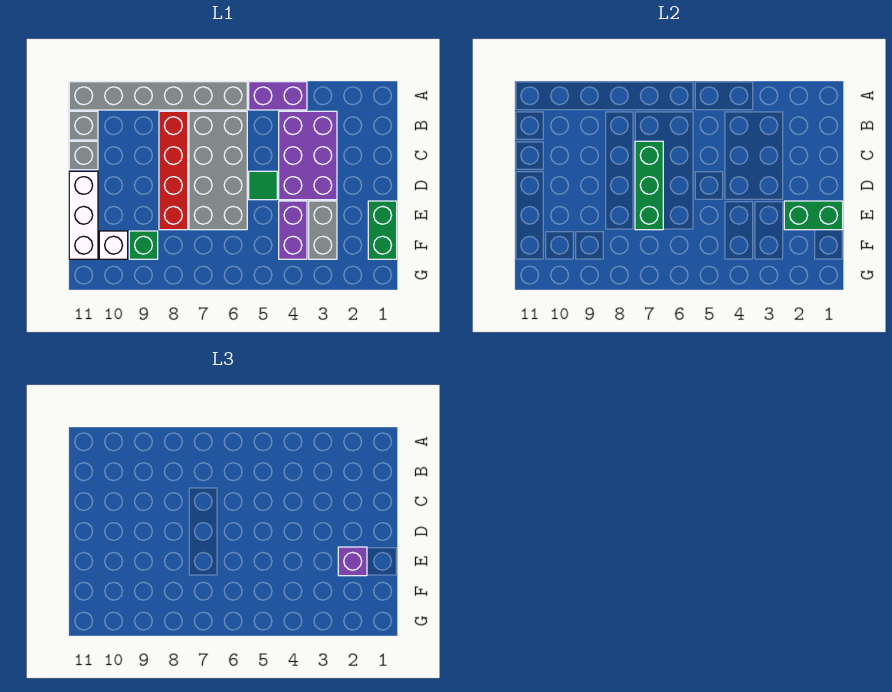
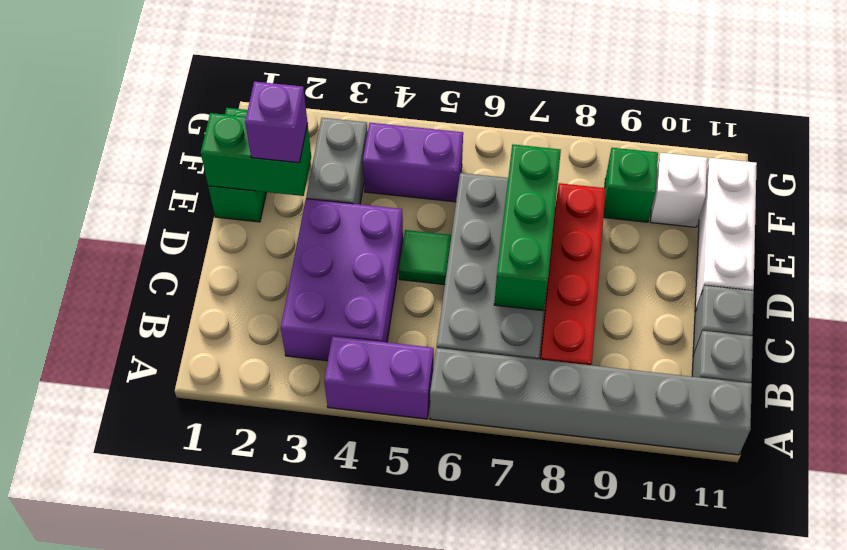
purple 1x2 brick [279,201,307,259] -> purple 1x2 brick turned to [363,123,463,202]

